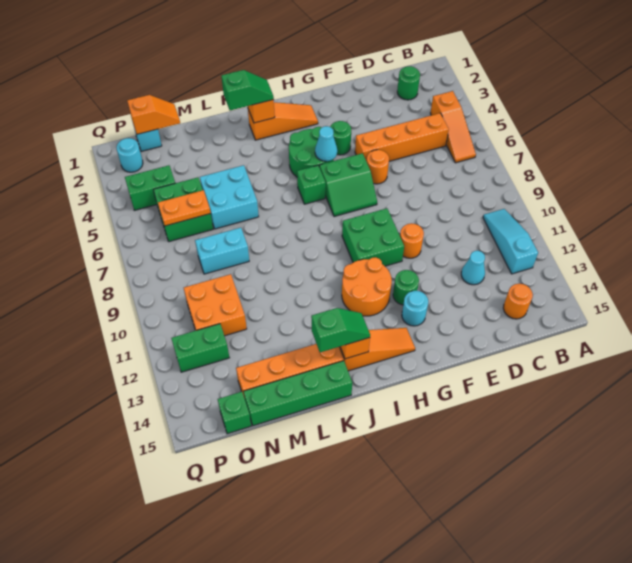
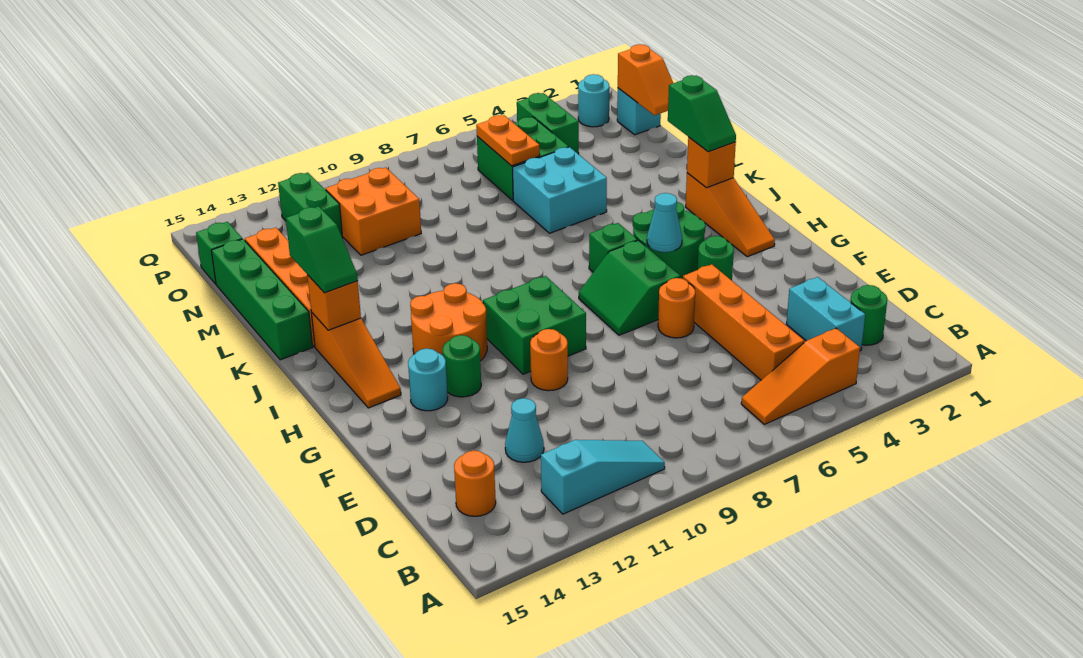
cyan 1x2 brick [195,228,249,274] -> cyan 1x2 brick moved to [787,277,865,351]

